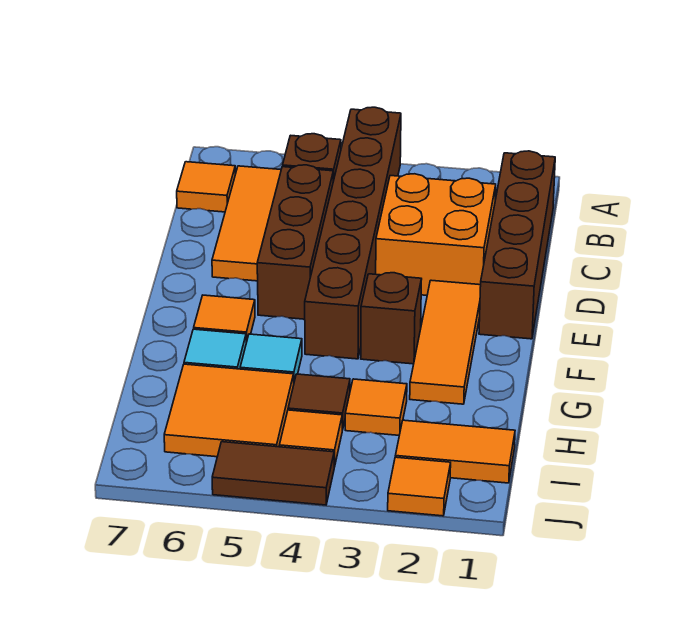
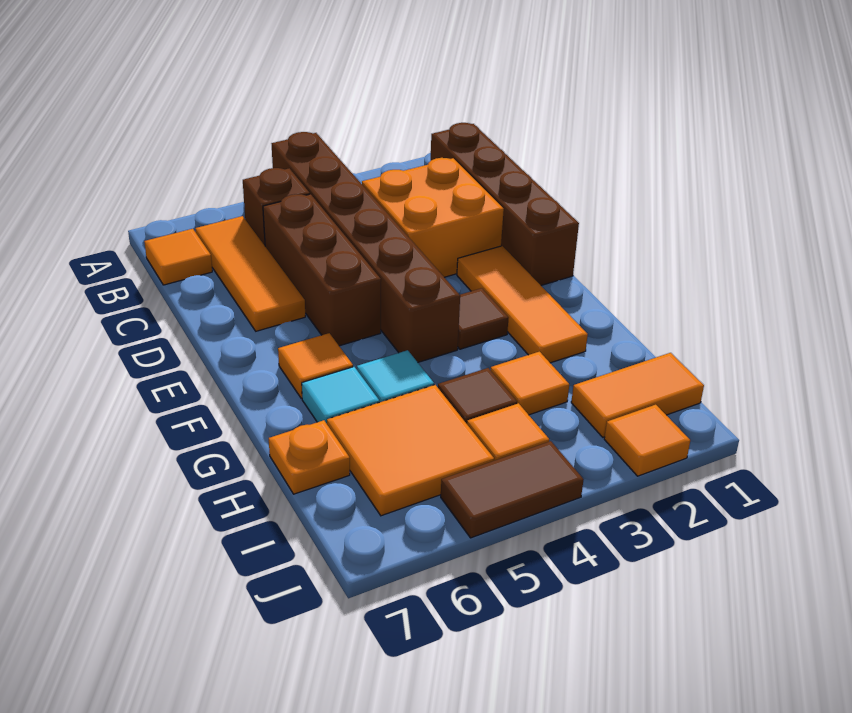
brown 1x1 brick [361,273,422,364] -> brown 1x1 tile [458,288,508,349]
none -> orange 1x1 plate [269,420,350,494]

